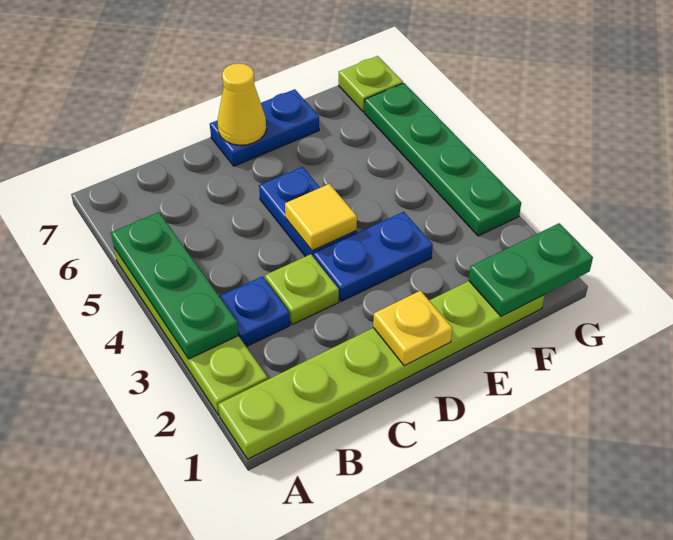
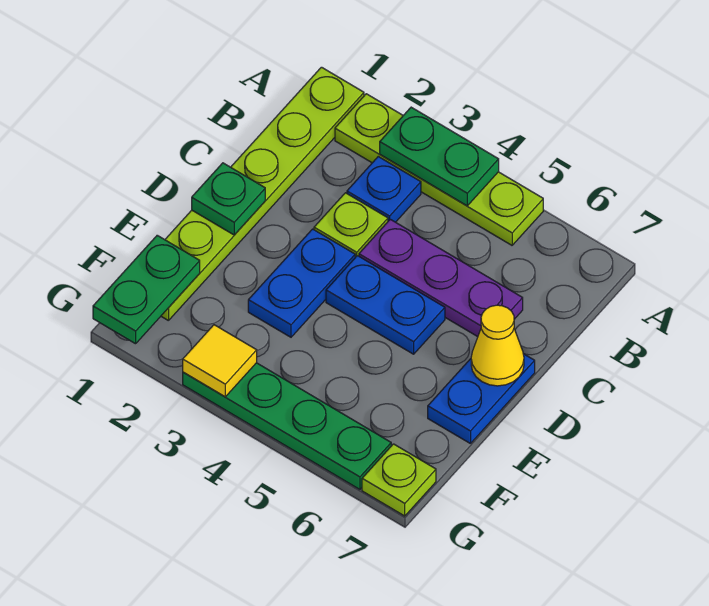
green 1x3 plate [111,212,239,359] -> green 1x2 plate [380,107,499,206]
none -> purple 1x3 plate [359,219,523,337]
yellow 1x1 plate [373,291,452,366] -> green 1x1 plate [192,163,265,235]
yellow 1x1 tile [285,184,357,251] -> yellow 1x1 tile moved to [183,325,257,397]

